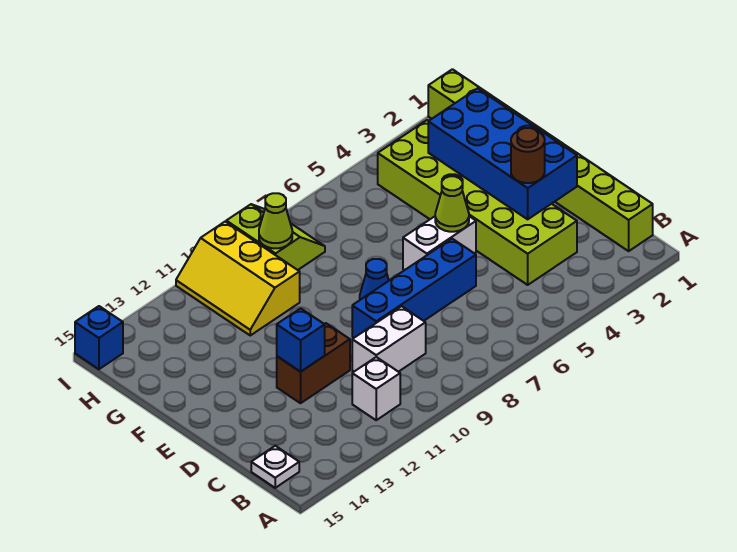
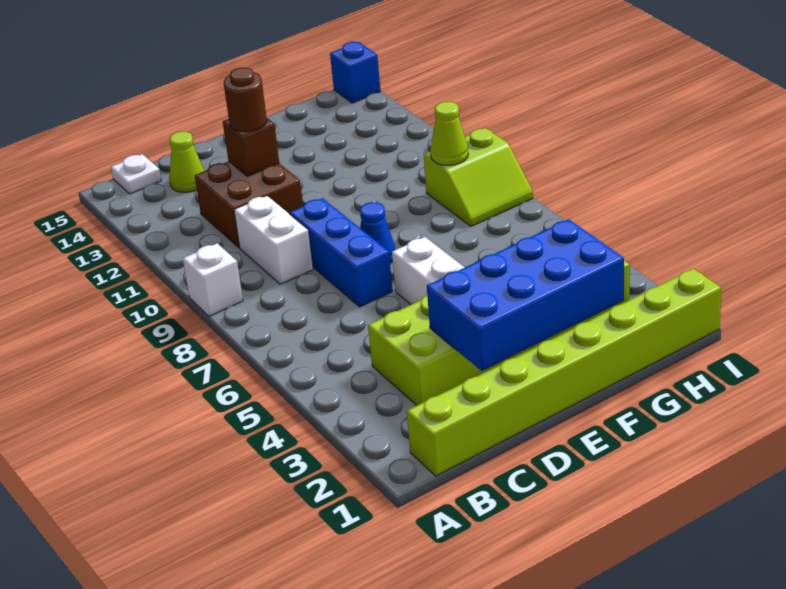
white 1x1 brick [352,357,400,420] -> white 1x1 brick moved to [183,243,243,316]
brown 1x1 round brick [511,128,545,183] -> brown 1x1 round brick moved to [224,67,267,132]
blue 1x4 brick [352,239,476,338] -> blue 1x3 brick [290,198,393,307]
brown 1x2 brick [277,323,350,403] -> brown 2x2 brick [195,161,303,248]
blue 1x1 brick [277,308,325,372] -> brown 1x1 brick [223,118,279,176]
lime 1x1 cone [435,176,469,232] -> lime 1x1 cone moved to [169,131,204,192]
yellow 2x3 slope [176,222,300,335] -> none

